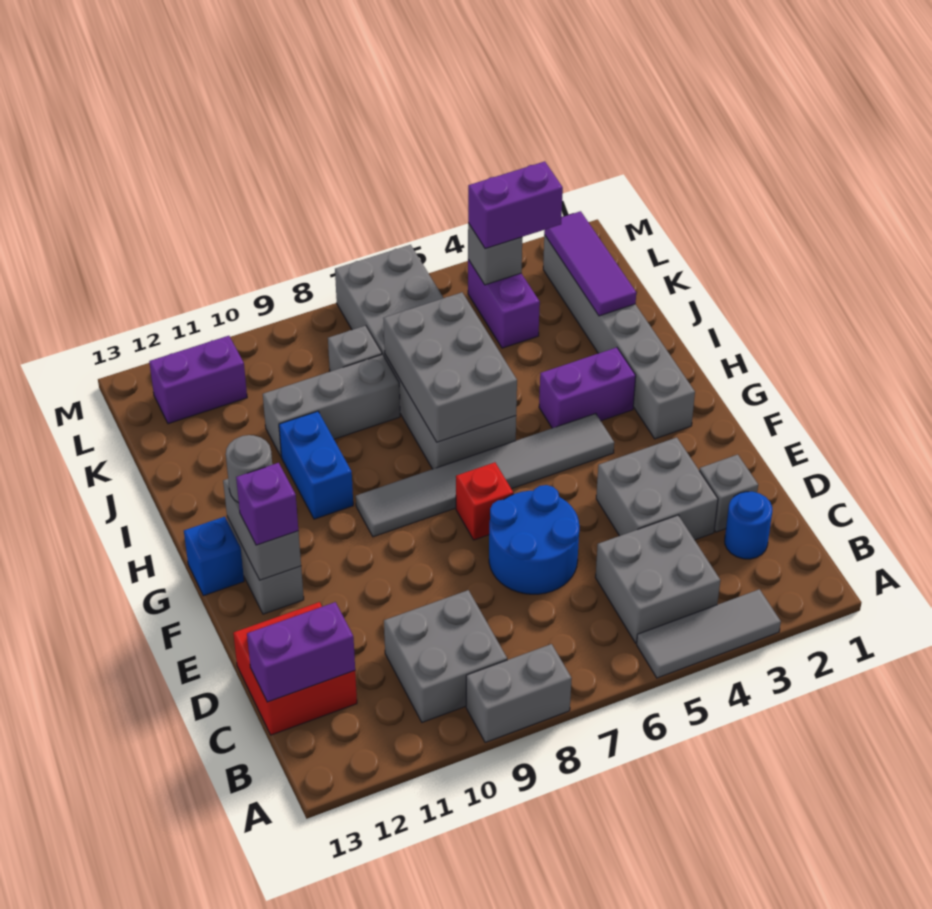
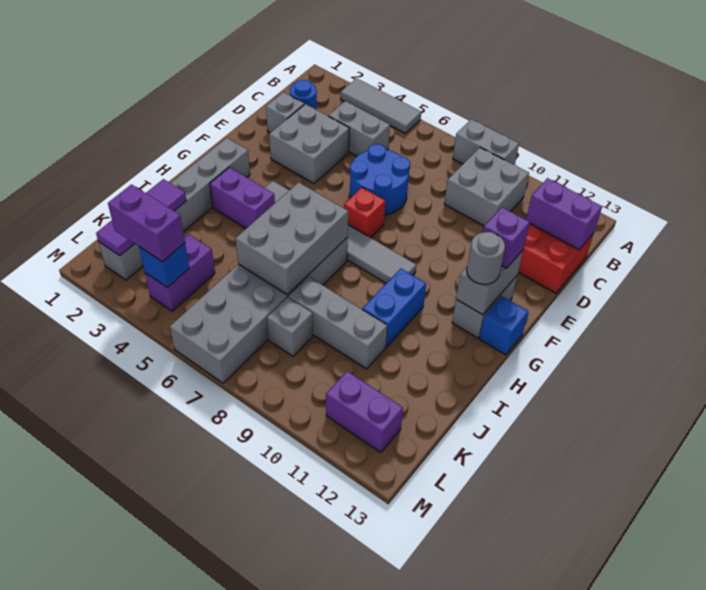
grey 2x2 brick [595,515,720,643] -> grey 1x2 brick [329,101,390,156]
grey 1x1 brick [468,223,522,285] -> blue 1x1 brick [139,243,189,287]

